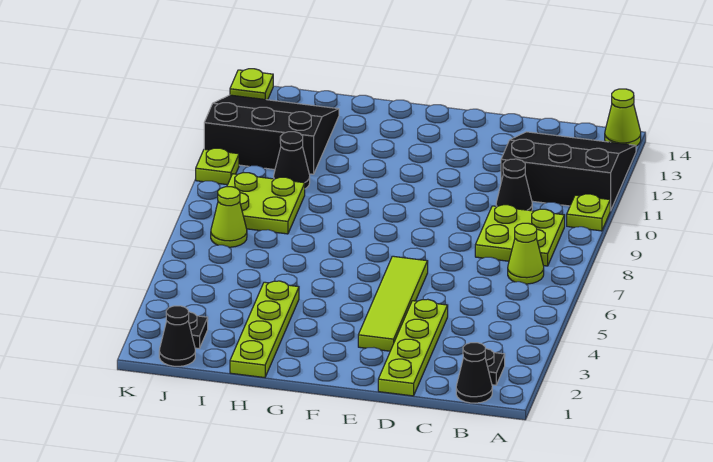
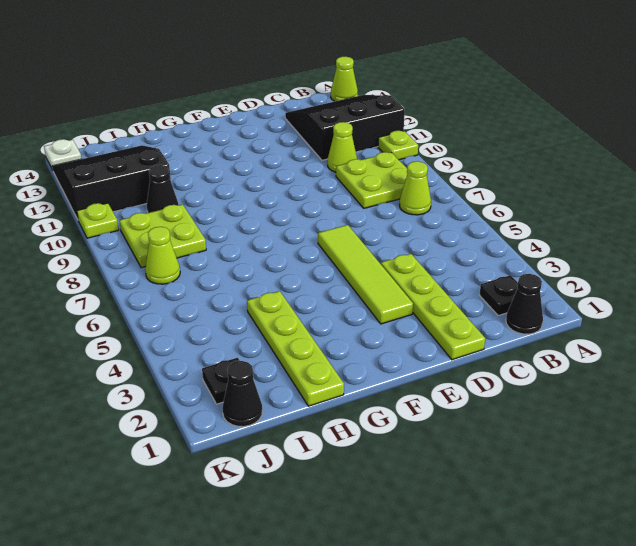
black 1x1 cone [496,159,532,211] -> lime 1x1 cone [328,122,357,172]
lime 1x1 plate [230,69,273,100] -> white 1x1 plate [44,139,81,170]

